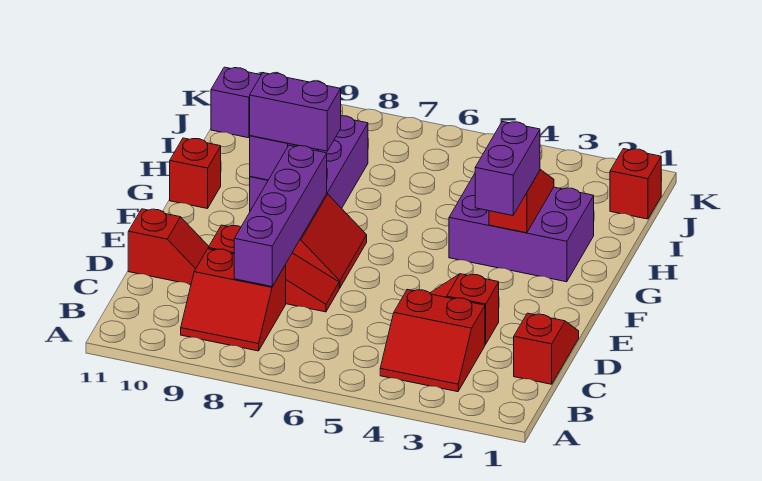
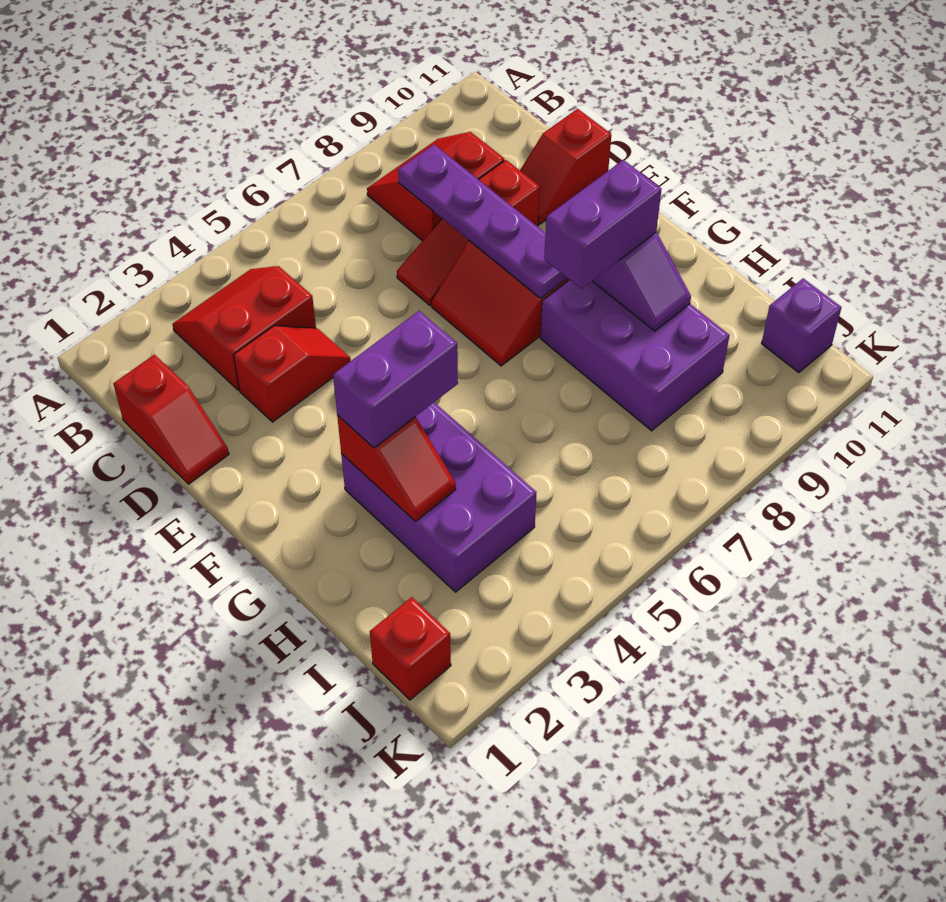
purple 1x4 brick [234,145,327,286] -> purple 1x4 plate [398,145,567,298]
purple 1x2 brick [475,121,540,216] -> purple 1x2 brick turned to [333,311,458,448]
purple 2x3 brick [449,174,594,282] -> purple 2x3 brick turned to [341,403,537,592]
red 1x1 brick [170,138,221,209] -> none

